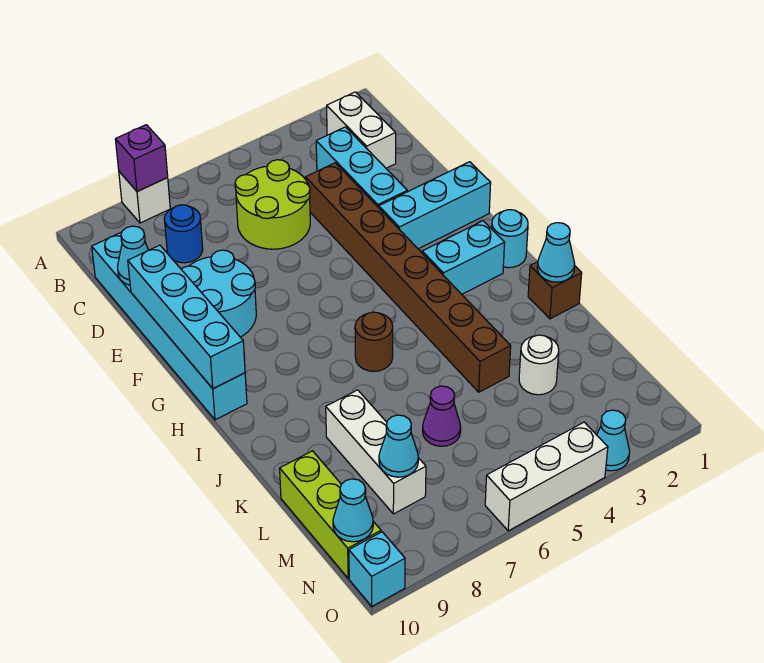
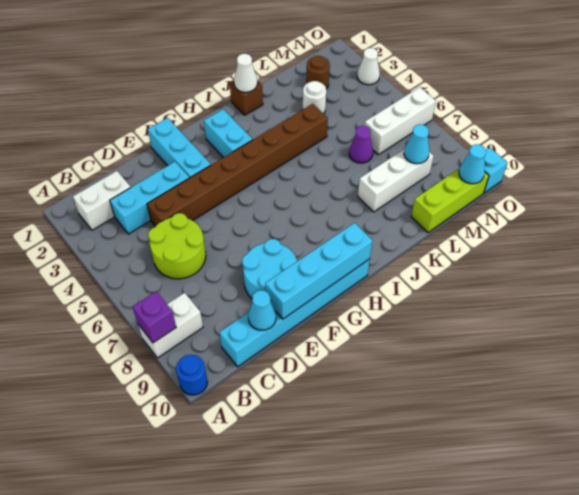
white 1x1 brick [119,172,170,223] -> white 1x2 brick [138,293,203,358]
blue 1x1 round brick [164,205,203,263] -> blue 1x1 round brick moved to [176,355,208,395]
cyan 1x1 round brick [492,210,528,268] -> none
brown 1x1 round brick [355,312,393,371] -> brown 1x1 round brick moved to [306,56,330,89]
cyan 1x1 cone [537,223,575,282] -> white 1x1 cone [234,54,258,92]
cyan 1x1 cone [597,410,630,471] -> white 1x1 cone [357,48,380,85]
white 1x3 brick [485,422,608,531] -> white 1x3 brick turned to [365,87,436,155]

